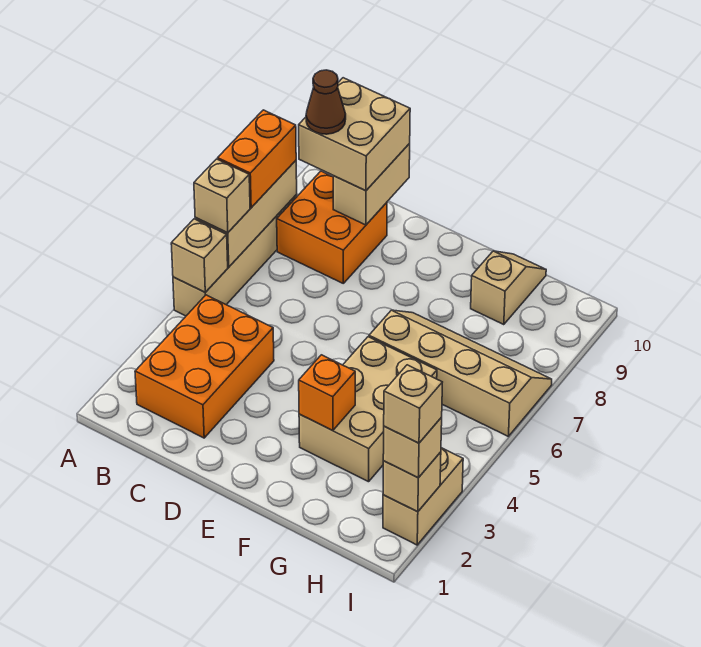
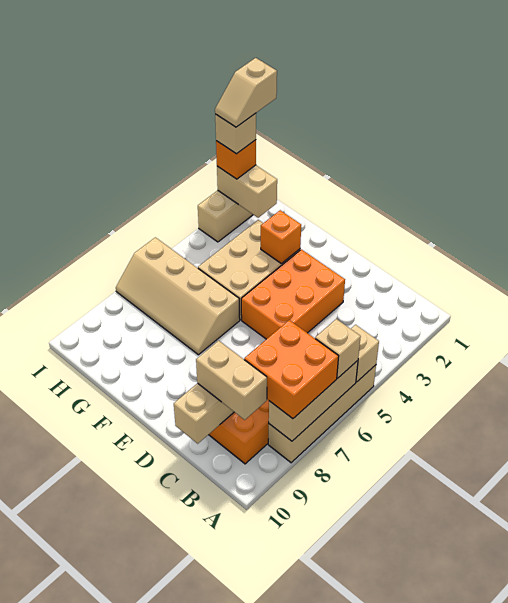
orange 1x2 brick [218,110,296,208] -> orange 2x2 brick [244,320,339,419]
orange 2x3 brick [135,295,274,438] -> orange 2x3 brick moved to [241,249,345,339]
tan 2x2 brick [299,78,410,191] -> tan 1x2 brick [196,341,267,420]
brown 1x1 cone [306,70,346,134] -> none
tan 1x2 slope [471,251,546,325] -> tan 1x2 slope moved to [215,58,277,127]
tan 1x1 brick [383,452,441,512] -> tan 1x2 brick [217,165,277,218]
tan 1x1 brick [383,417,442,478] -> orange 1x1 brick [216,140,256,179]

